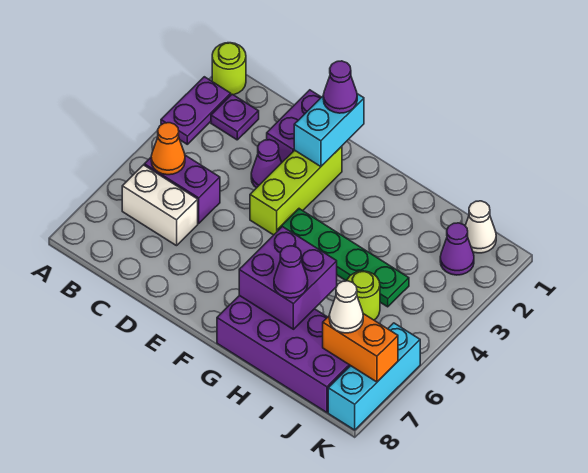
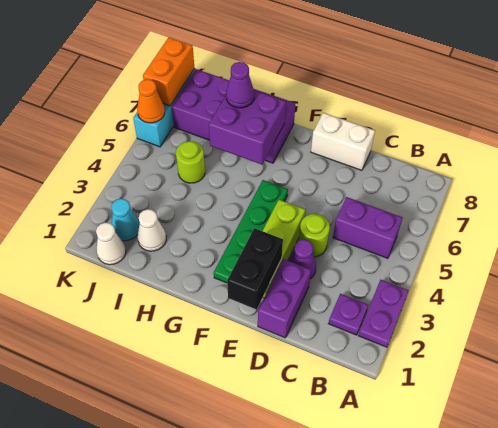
lime 1x1 round brick [212,43,246,95] -> lime 1x1 round brick moved to [299,214,330,257]
orange 1x1 cone [151,123,185,175] -> orange 1x1 cone moved to [137,79,165,123]
white 1x2 brick [122,165,198,246] -> white 1x2 brick moved to [311,113,375,170]
cyan 1x2 brick [294,94,364,167] -> black 1x2 brick [227,228,283,310]
purple 1x1 cone [323,61,357,113] -> none
green 1x4 plate [278,209,409,307] -> green 1x4 plate turned to [214,180,288,283]
purple 1x1 cone [440,223,474,275] -> cyan 1x1 cone [111,199,139,241]
orange 1x2 brick [323,314,398,382] -> orange 1x2 brick turned to [143,38,194,106]
white 1x1 cone [329,281,363,333] -> white 1x1 cone moved to [138,209,166,251]

